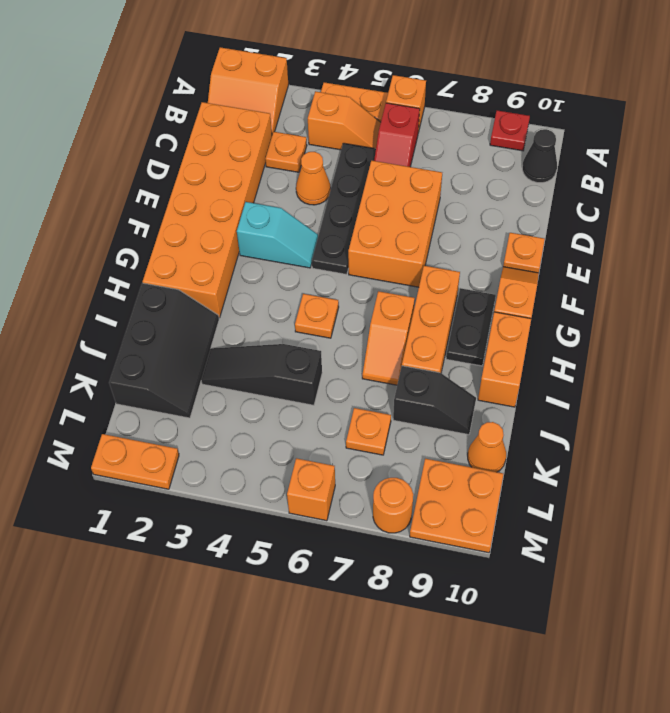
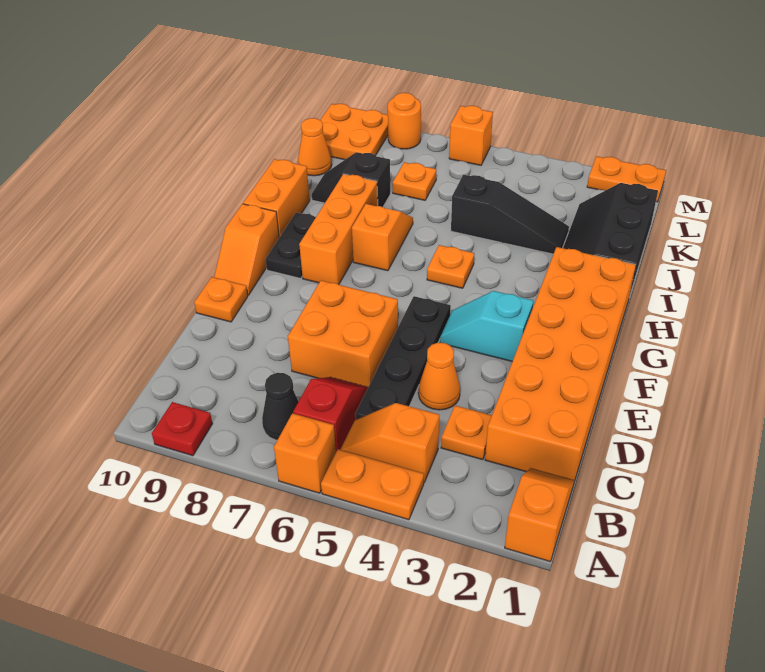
orange 2x2 slope [208,47,288,134] -> orange 1x2 slope [505,468,574,561]
black 1x1 cone [522,129,557,183] -> black 1x1 cone moved to [262,373,299,440]
orange 2x3 brick [348,161,442,287] -> orange 2x2 brick [288,281,398,387]

